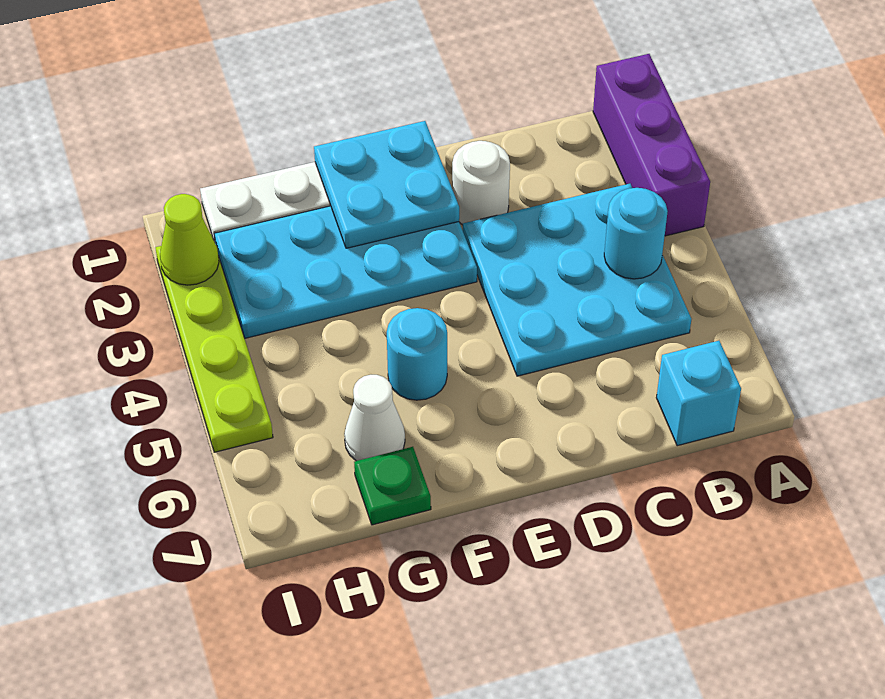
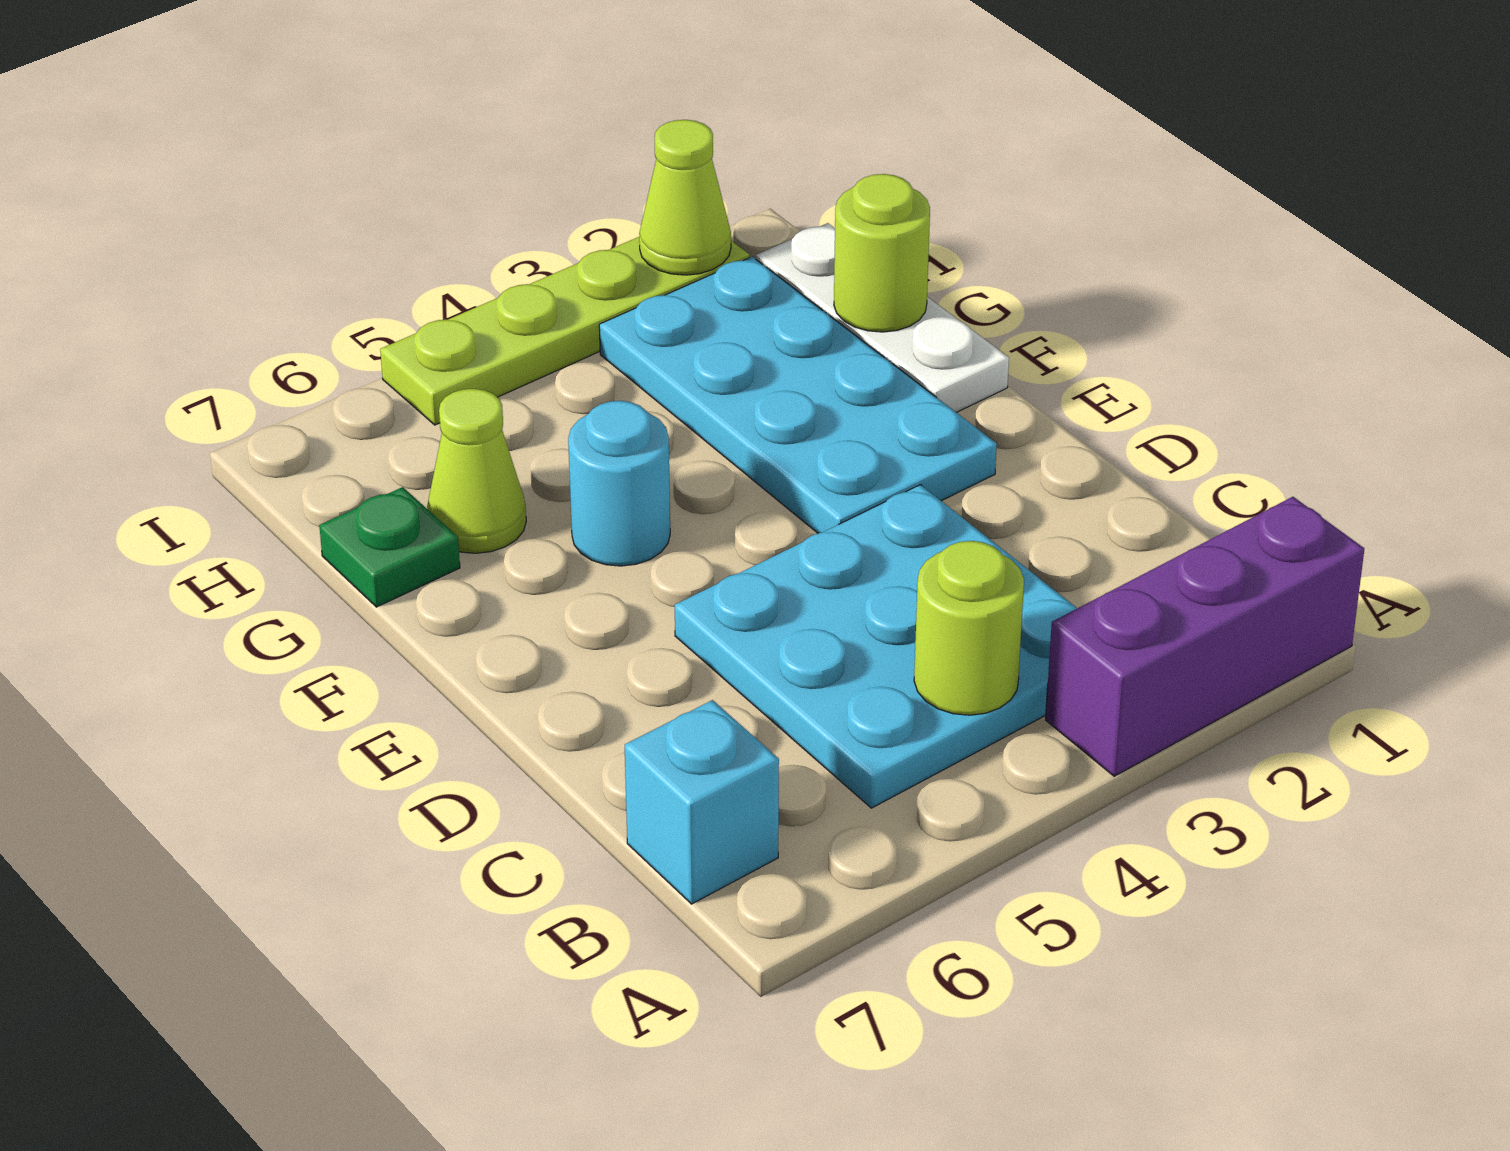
cyan 1x1 round brick [604,188,668,279] -> lime 1x1 round brick [914,541,1024,715]
white 1x1 round brick [452,141,510,225] -> none
cyan 2x2 plate [314,121,459,248] -> none
none -> lime 1x1 round brick [834,174,930,332]
white 1x1 cone [344,375,405,461] -> lime 1x1 cone [427,389,526,553]

